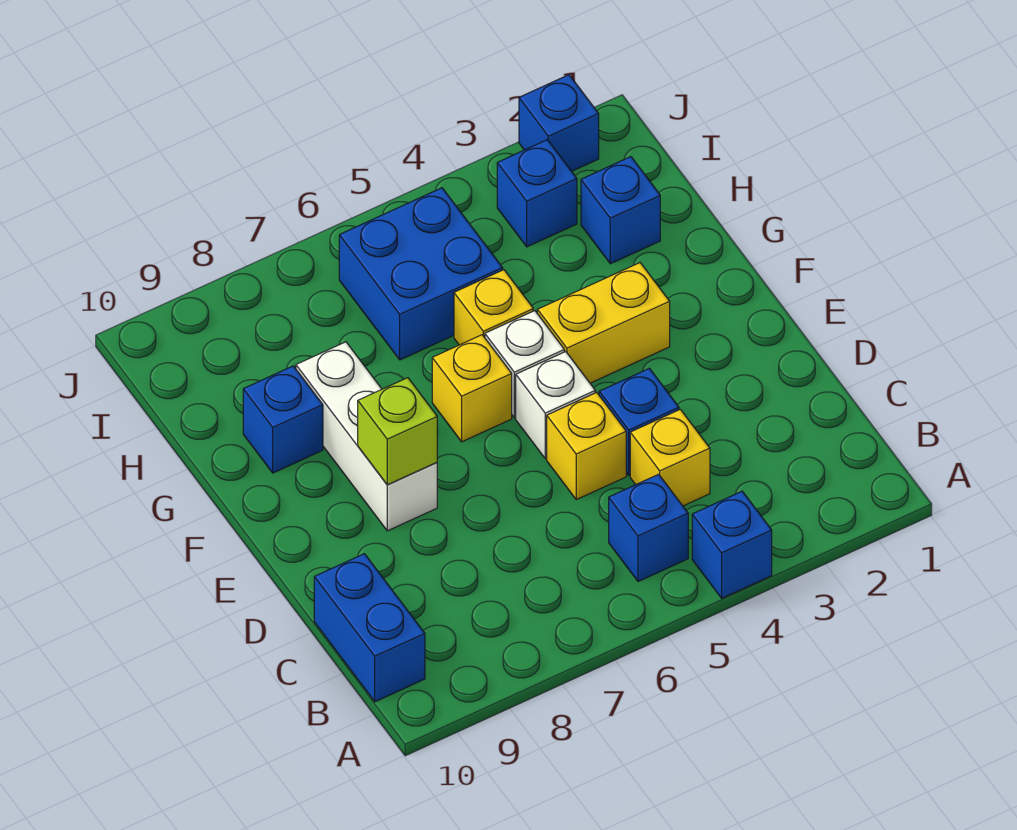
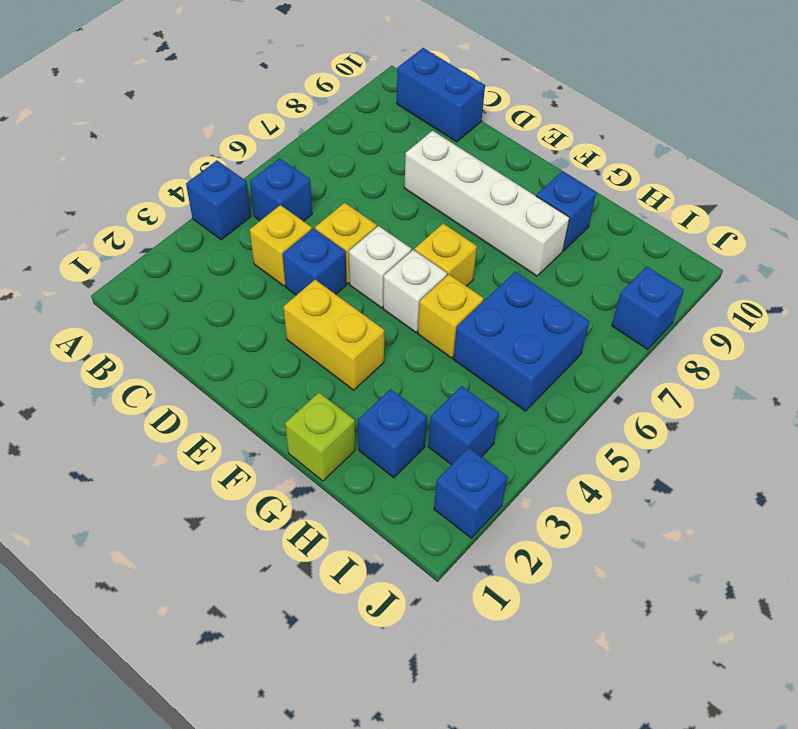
white 1x3 brick [296,342,437,531] -> white 1x4 brick [404,131,570,276]
lime 1x1 brick [358,378,437,485] -> lime 1x1 brick moved to [285,393,355,481]
yellow 1x2 brick [537,263,670,383] -> yellow 1x2 brick turned to [283,280,384,390]
none -> blue 1x1 brick [612,266,684,349]

